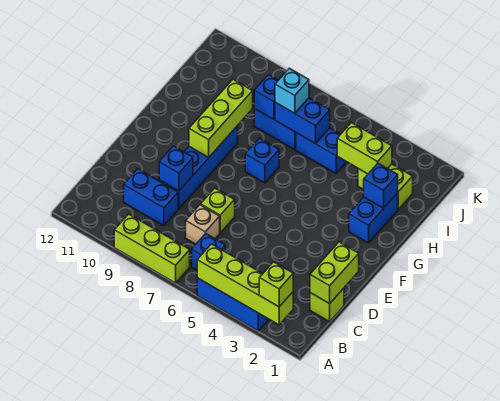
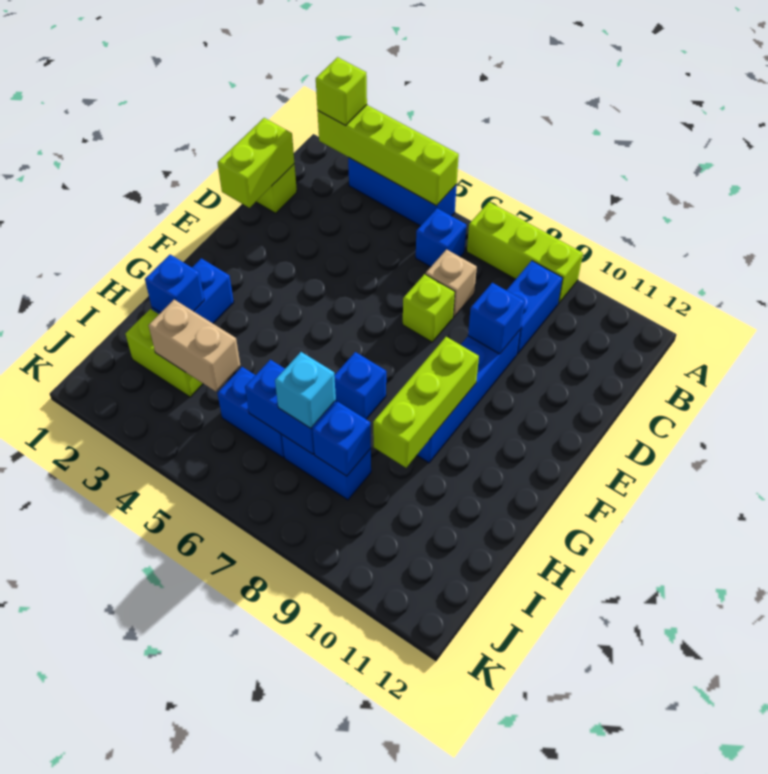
blue 1x2 brick [124,169,178,226] -> blue 1x2 brick turned to [507,261,563,354]
lime 1x2 brick [337,123,392,174] -> tan 1x2 brick [149,299,240,391]

